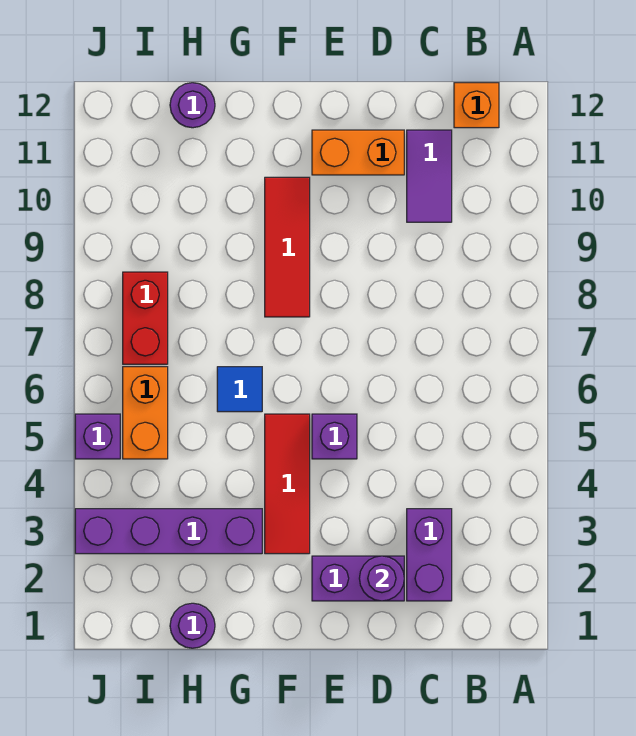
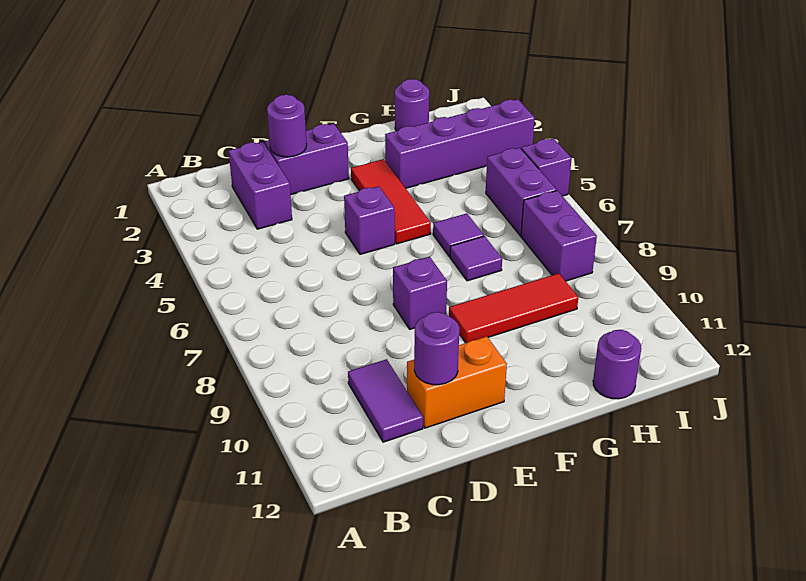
orange 1x1 brick [454,83,499,128] -> none
none -> purple 1x1 round brick [414,312,459,385]
none -> purple 1x1 brick [393,257,447,329]
red 1x3 tile [265,177,310,317] -> red 1x3 tile turned to [449,273,578,343]
blue 1x1 tile [217,367,262,412] -> purple 1x1 tile [433,213,484,257]
none -> purple 1x1 tile [450,236,502,281]
orange 1x2 brick [123,367,168,459] -> purple 1x2 brick [486,148,556,236]
red 1x2 brick [123,272,168,364] -> purple 1x2 brick [521,191,597,281]

